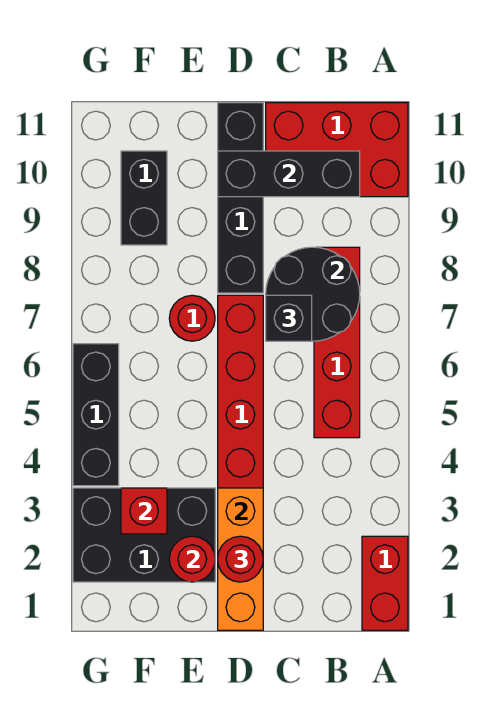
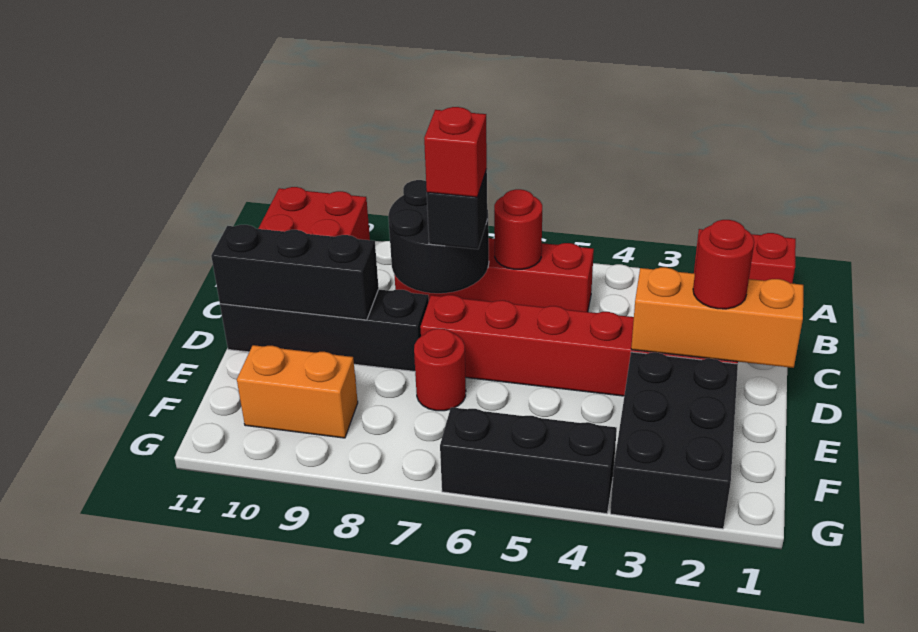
black 1x3 brick [218,151,360,197] -> black 1x3 brick turned to [211,225,379,320]
red 1x1 round brick [169,536,215,582] -> red 1x1 round brick moved to [494,189,542,269]
red 1x1 brick [121,488,167,534] -> red 1x1 brick moved to [424,107,487,197]
black 1x2 brick [121,151,167,245] -> orange 1x2 brick [237,345,358,438]

